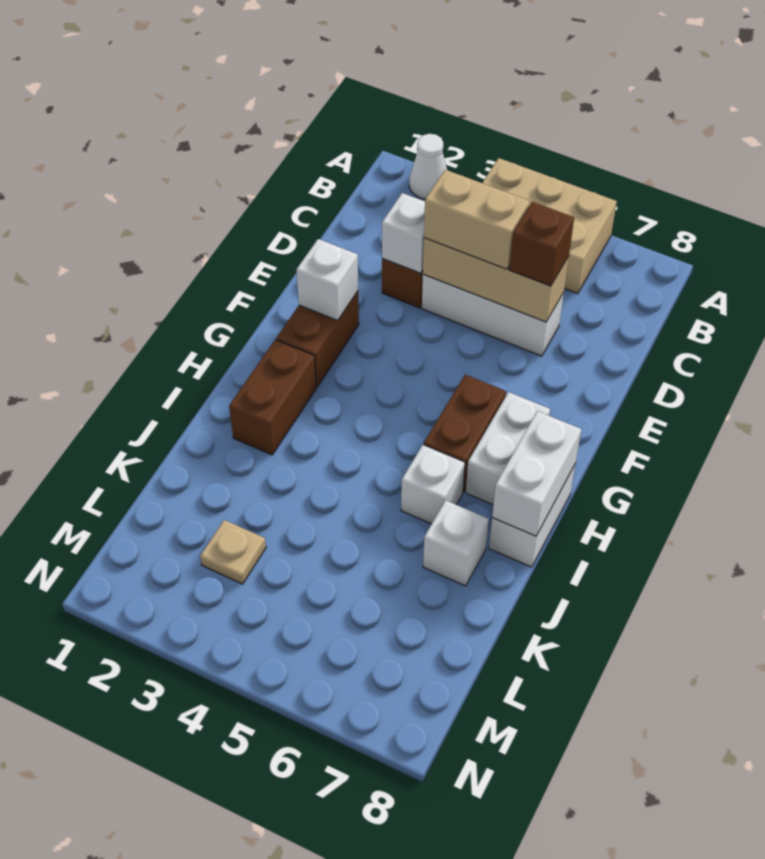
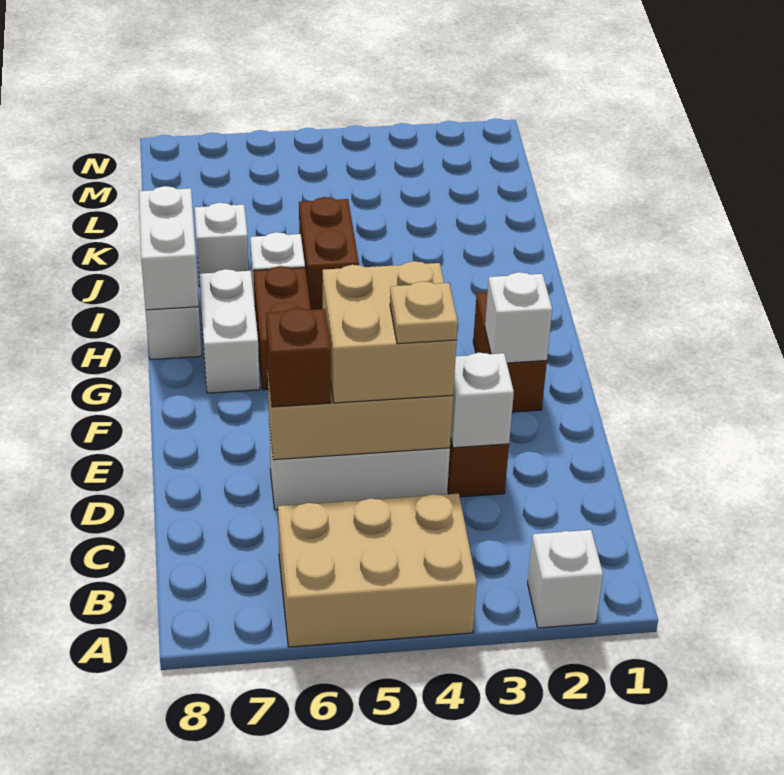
white 1x1 cone [409,134,447,199] -> white 1x1 brick [528,530,603,628]
tan 1x2 brick [424,170,530,269] -> tan 2x2 brick [323,261,457,403]
brown 1x2 brick [229,340,316,455] -> brown 1x2 brick moved to [299,197,359,310]
tan 1x1 plate [200,520,266,584] -> tan 1x1 plate moved to [390,281,458,344]

